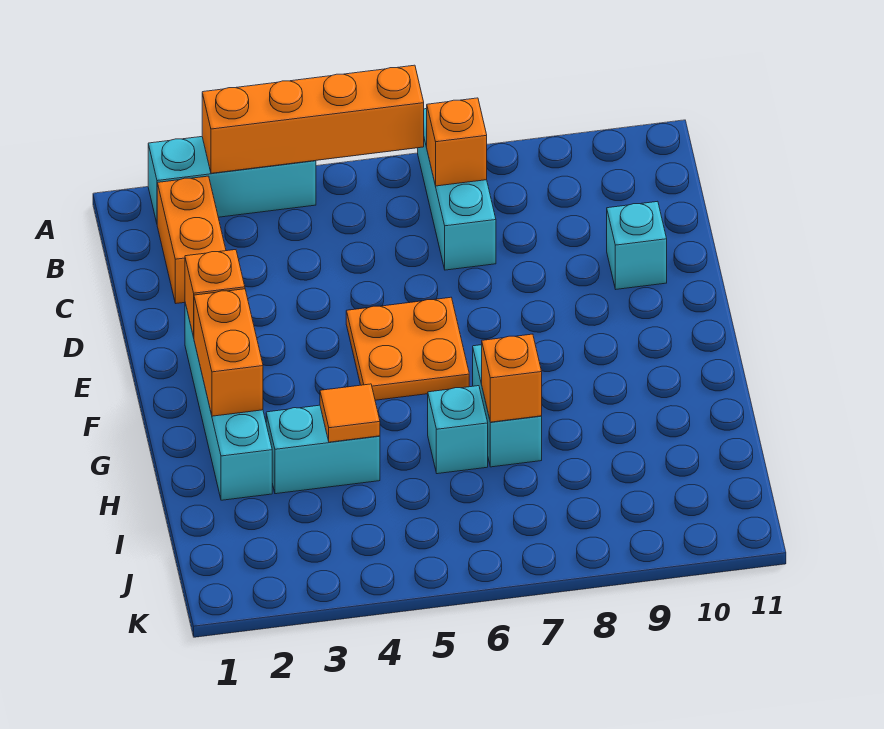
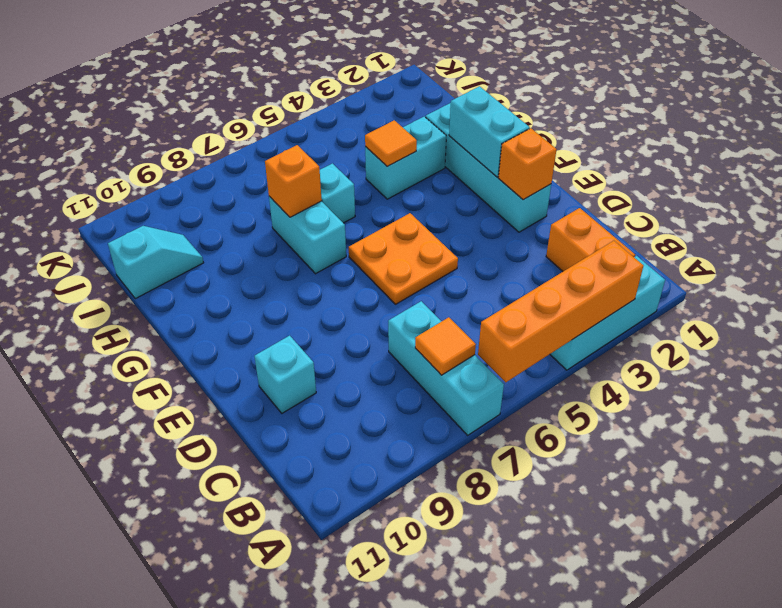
orange 1x1 brick [427,98,487,186] -> orange 1x1 tile [415,317,476,375]
orange 1x2 brick [194,289,263,416] -> cyan 1x2 brick [449,86,530,177]
none -> cyan 1x2 slope [108,226,204,299]

